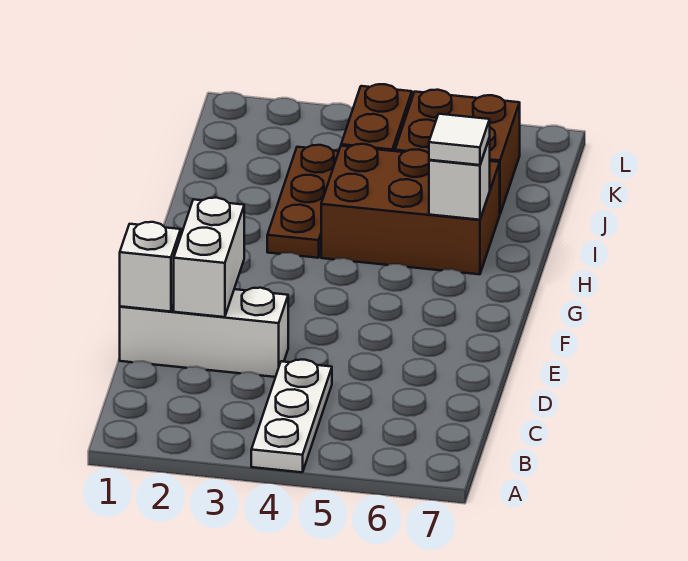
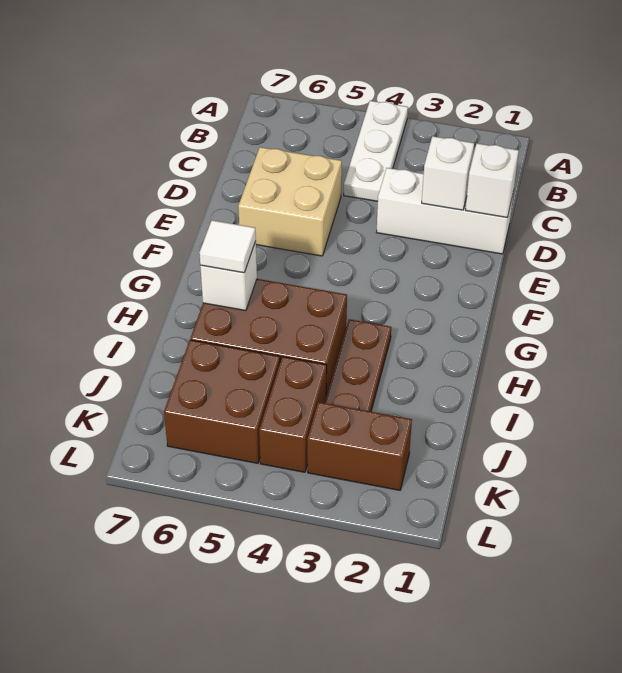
white 1x2 brick [174,198,244,317] -> white 1x1 brick [422,136,474,210]
none -> tan 2x2 brick [238,147,342,256]
none -> brown 1x2 brick [307,402,412,490]

